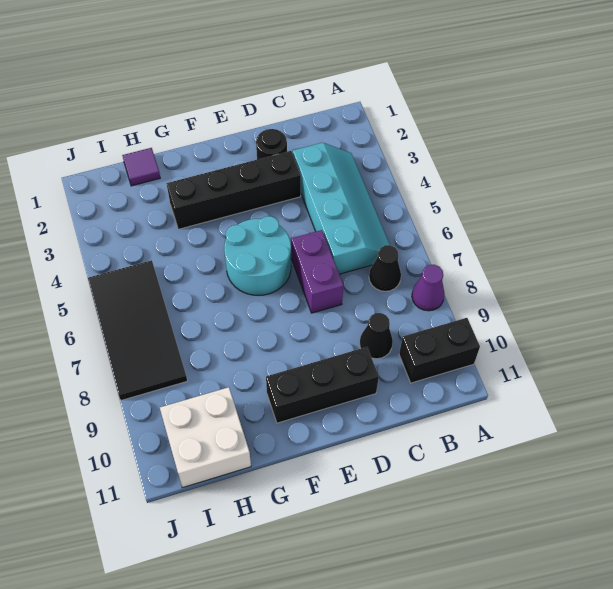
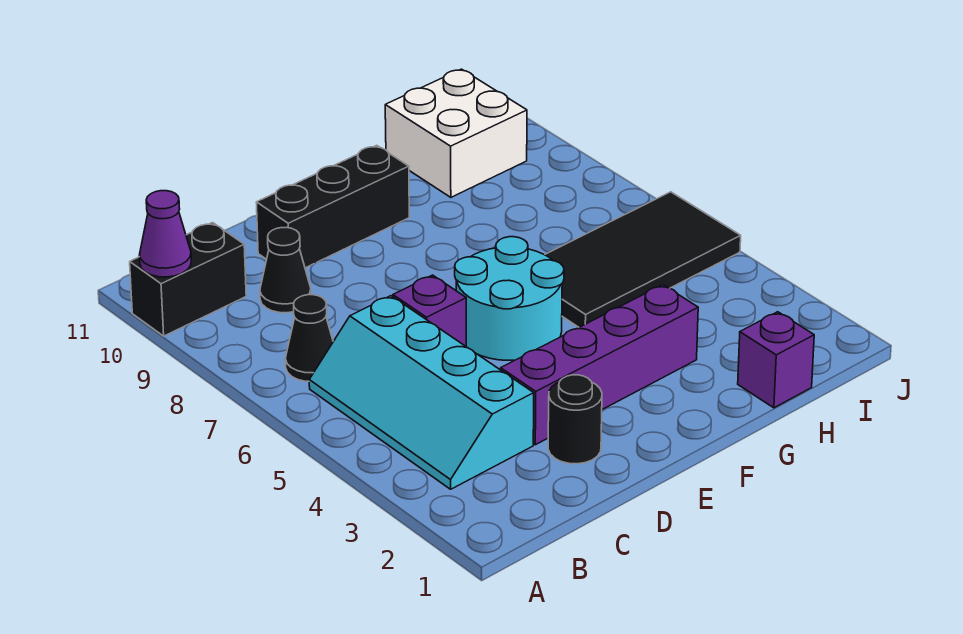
purple 1x1 cone [412,265,445,311] -> purple 1x1 cone moved to [140,191,191,277]
black 1x4 brick [166,151,301,229] -> purple 1x4 brick [501,285,698,445]
purple 1x2 brick [291,230,343,313] -> purple 1x1 brick [393,275,466,346]
purple 1x1 tile [122,148,160,186] -> purple 1x1 brick [738,312,814,408]
black 2x4 tile [88,260,187,400] -> black 2x4 tile turned to [545,192,741,327]

